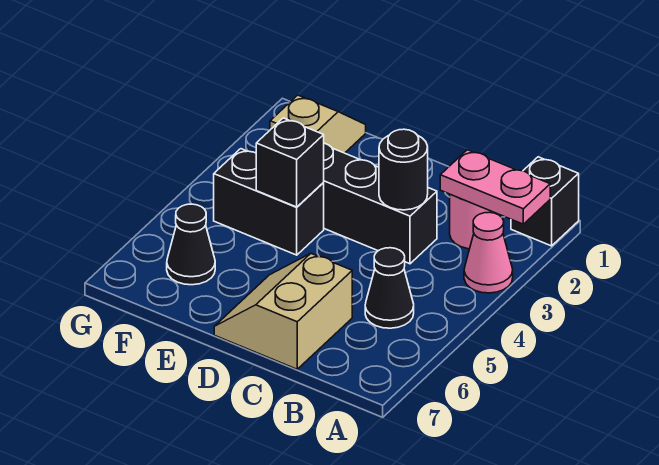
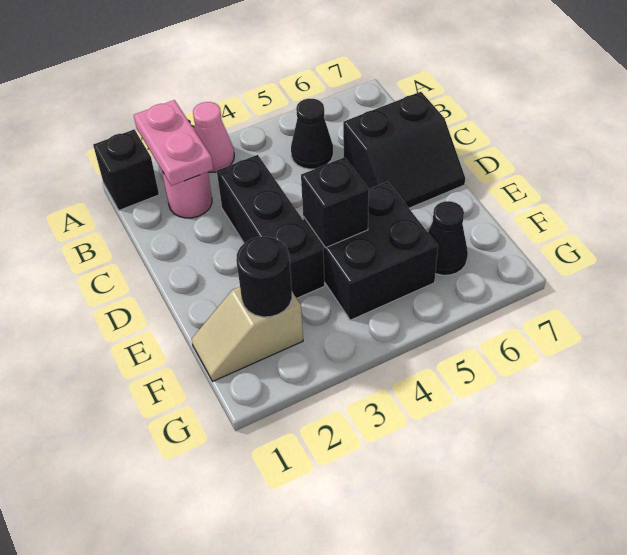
black 1x1 round brick [379,129,428,210] -> black 1x1 round brick moved to [236,237,292,317]
tan 2x2 slope [214,254,352,369] -> black 2x2 slope [343,92,465,208]
black 1x2 brick [214,149,324,255] -> black 2x2 brick [303,182,438,320]

